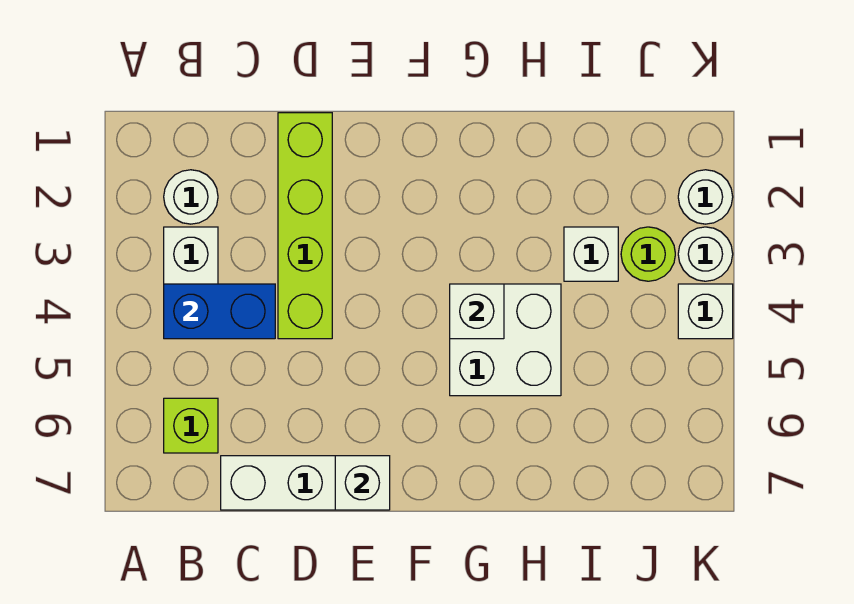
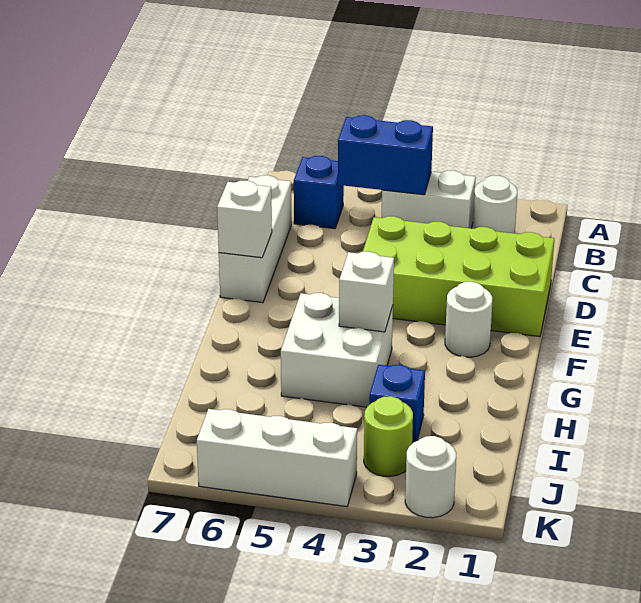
blue 1x2 brick [164,284,275,339] -> blue 1x2 brick turned to [338,115,433,195]
lime 1x1 brick [164,398,218,453] -> blue 1x1 brick [294,156,344,229]
lime 1x4 brick [278,113,332,339] -> lime 2x4 brick [363,216,554,337]
white 1x1 brick [564,227,618,281] -> blue 1x1 brick [369,365,425,444]
white 1x1 round brick [678,227,733,281] -> white 1x1 round brick moved to [445,282,492,357]
white 1x1 brick [678,284,733,339] -> white 1x3 brick [197,409,357,507]

